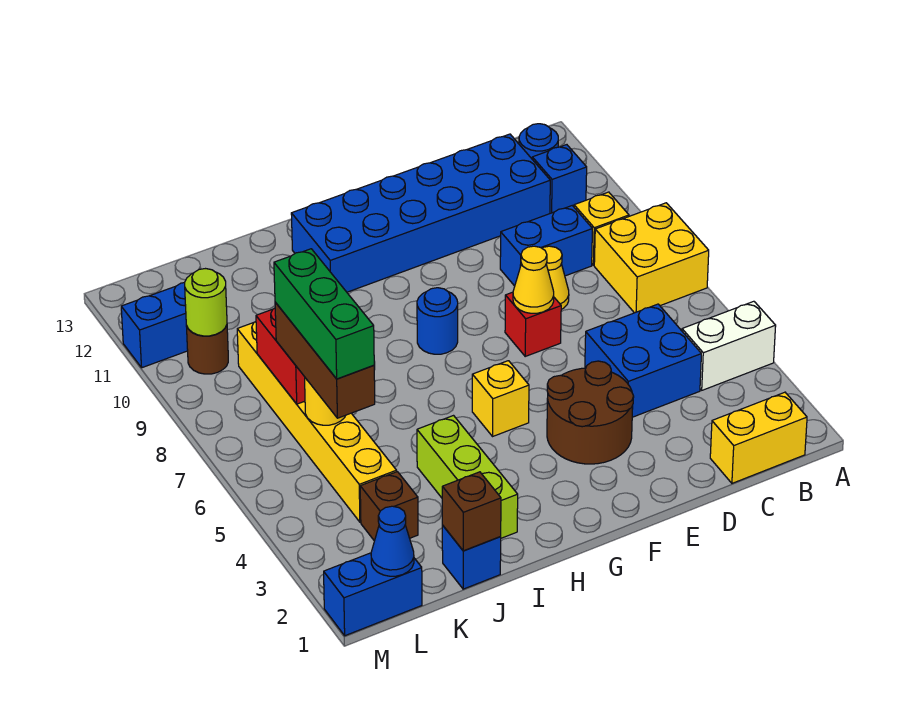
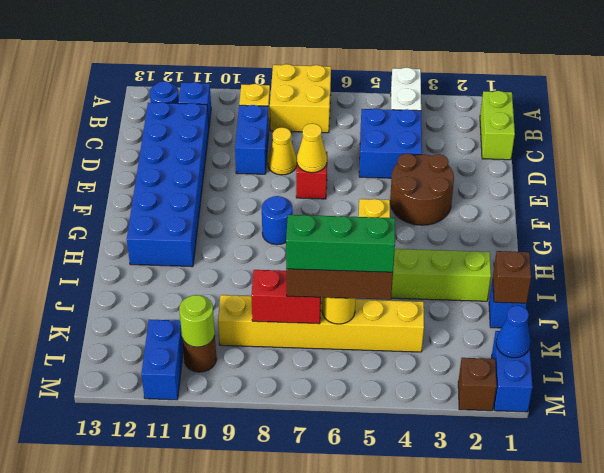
yellow 1x2 brick [710,392,807,483] -> lime 1x2 brick [480,91,515,160]
brown 1x1 brick [360,472,418,541] -> brown 1x1 brick moved to [458,358,497,411]

